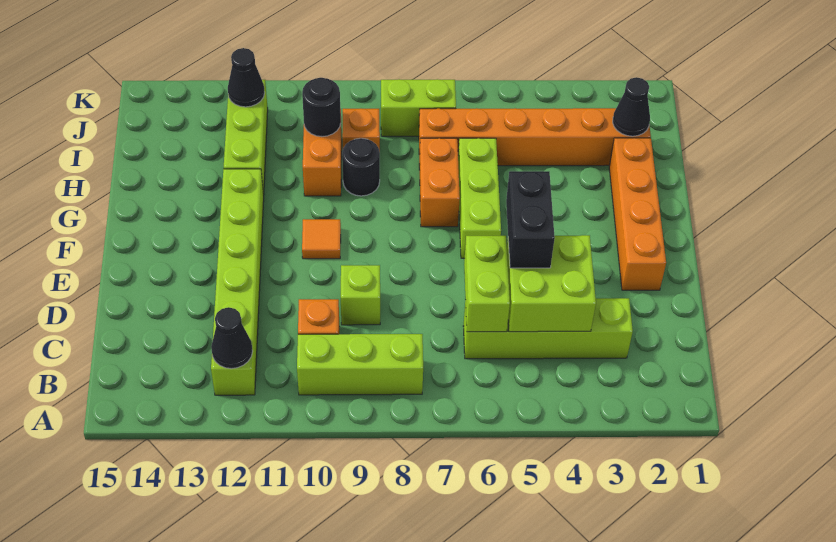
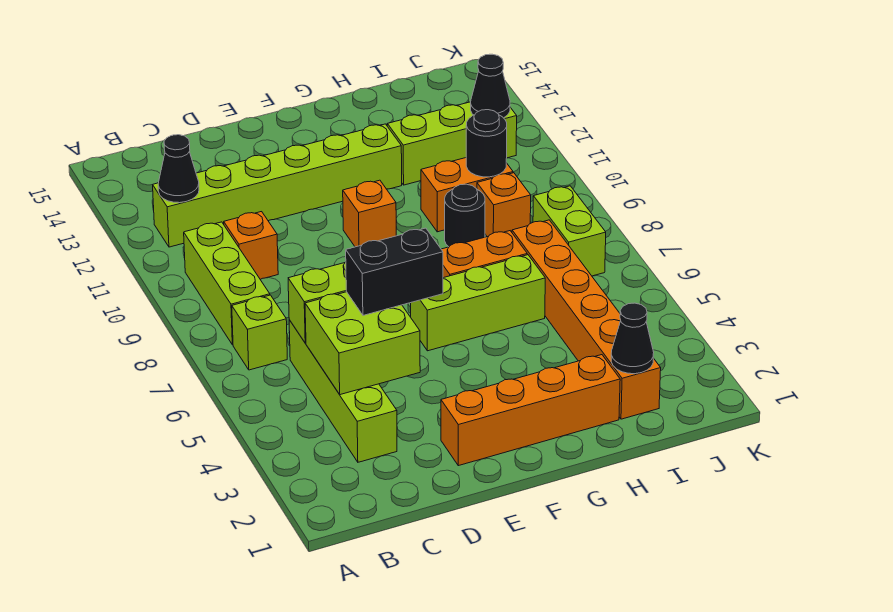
lime 1x1 brick [341,265,380,325] -> lime 1x1 brick moved to [232,295,287,370]
orange 1x1 tile [302,219,341,259] -> orange 1x1 brick [343,180,396,247]

